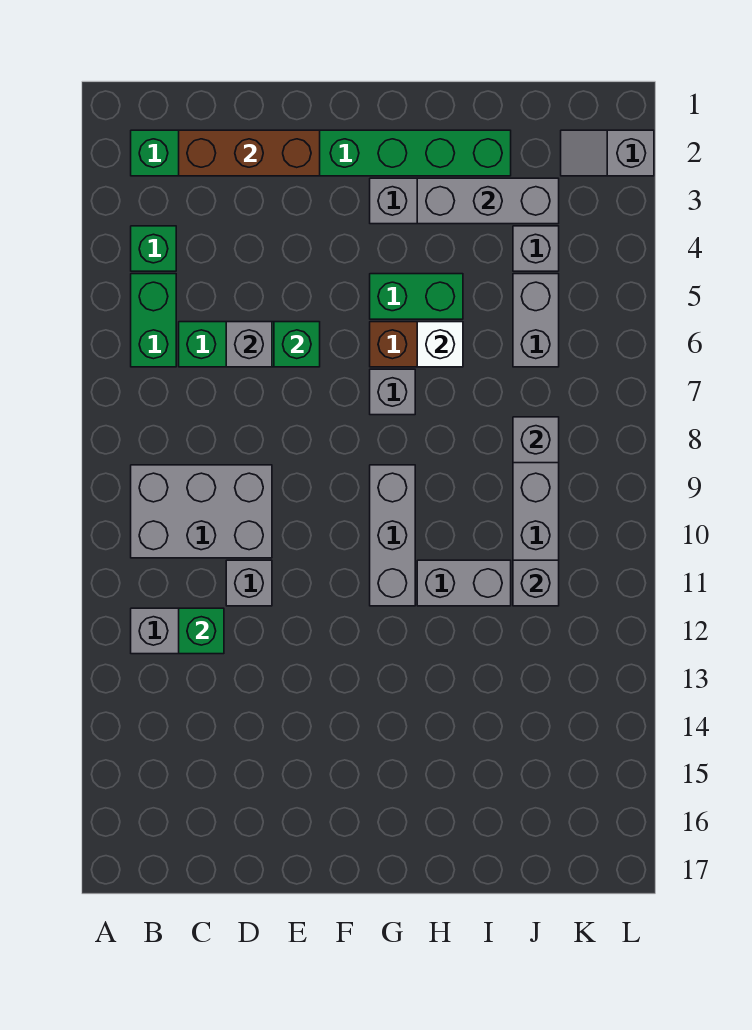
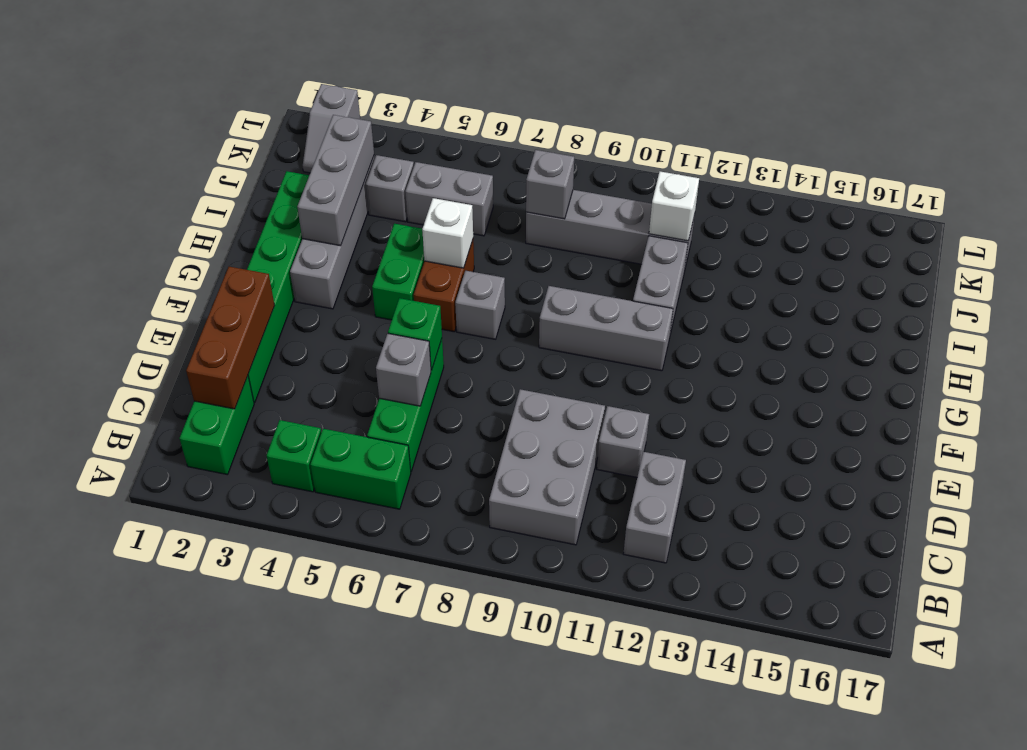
green 1x1 brick [179,608,224,654] -> none
grey 1x1 brick [513,560,559,606] -> white 1x1 brick [649,171,699,241]

